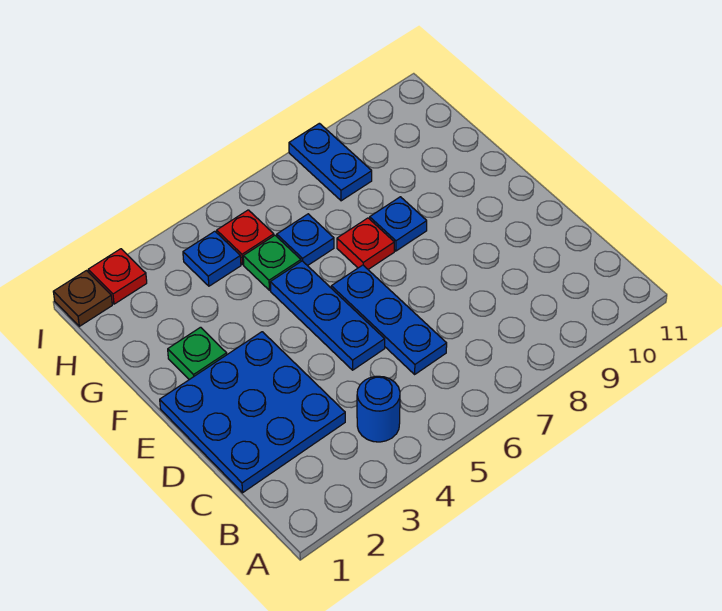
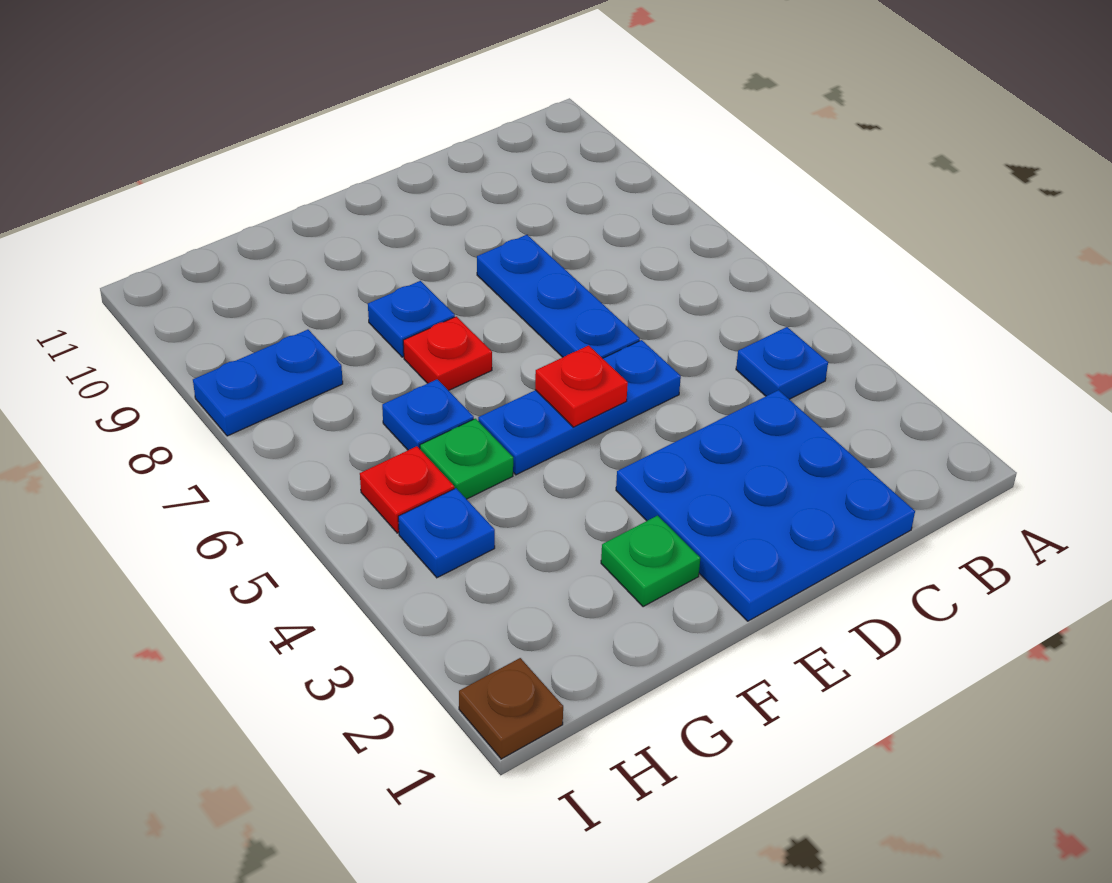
blue 1x1 round brick [357,376,400,442] -> blue 1x1 plate [736,327,828,399]
blue 1x3 plate [331,265,447,374] -> blue 1x3 plate turned to [477,235,640,358]
red 1x1 plate [88,249,147,304] -> red 1x1 plate moved to [535,345,628,427]

